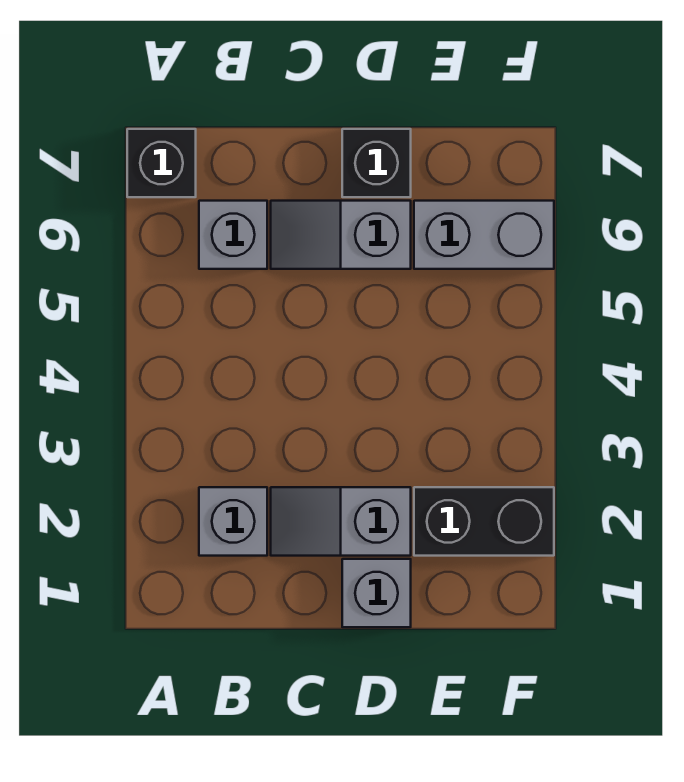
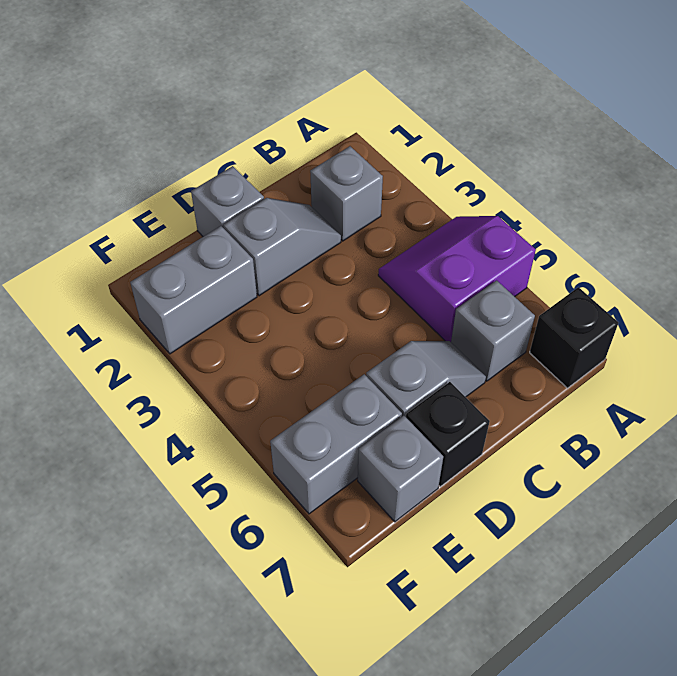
none -> purple 2x2 slope [378,216,536,342]
black 1x2 brick [414,487,554,556] -> grey 1x2 brick [130,226,257,354]
none -> grey 1x1 brick [358,416,443,522]

